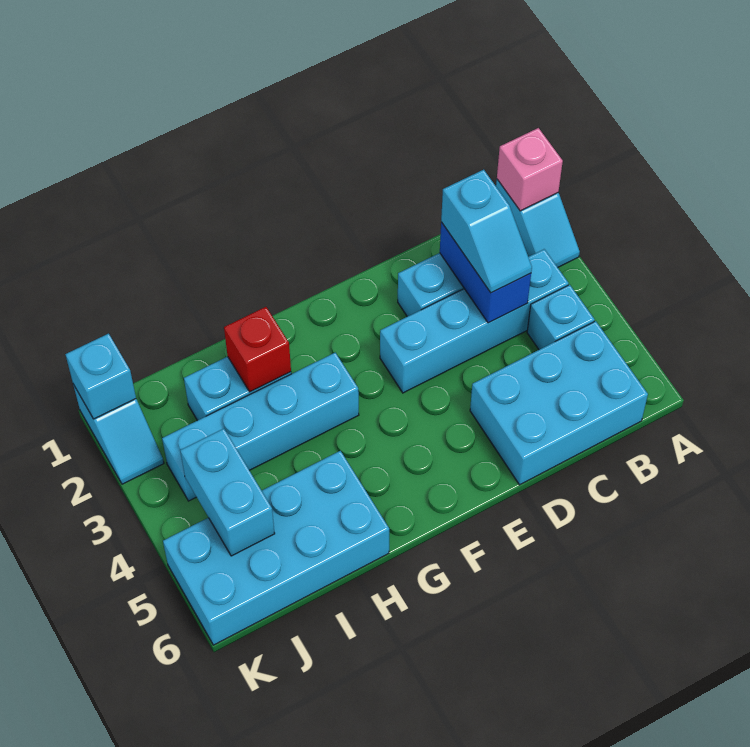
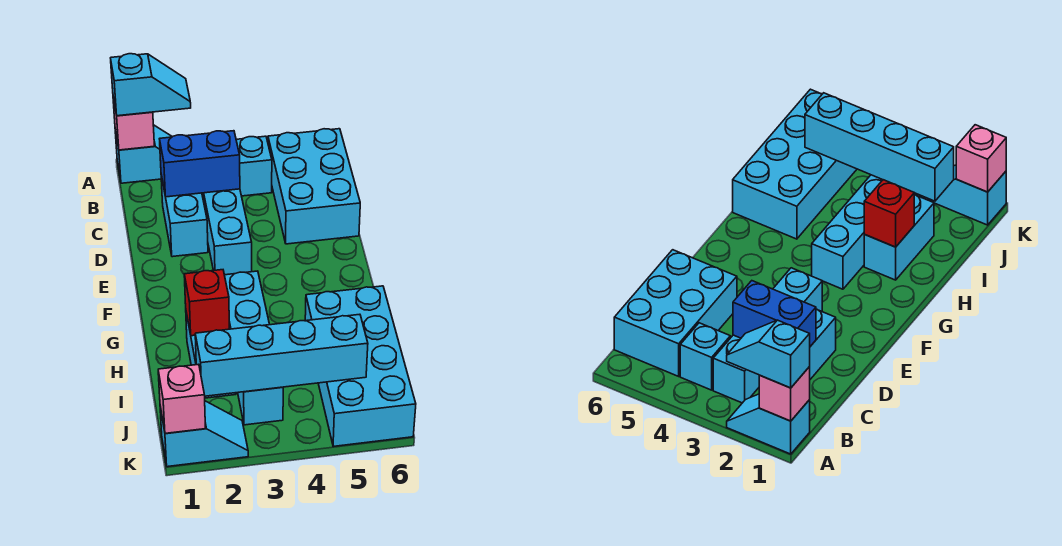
cyan 1x2 slope [441,170,532,293] -> cyan 1x2 slope moved to [111,54,191,116]
cyan 1x2 brick [180,429,275,556] -> cyan 1x4 brick [195,314,368,396]
cyan 1x1 brick [65,334,136,419] -> pink 1x1 brick [158,364,205,434]

